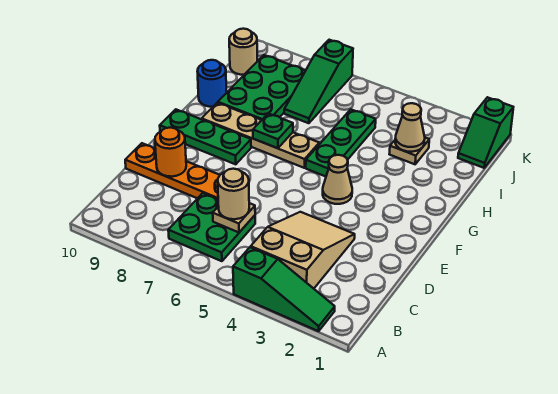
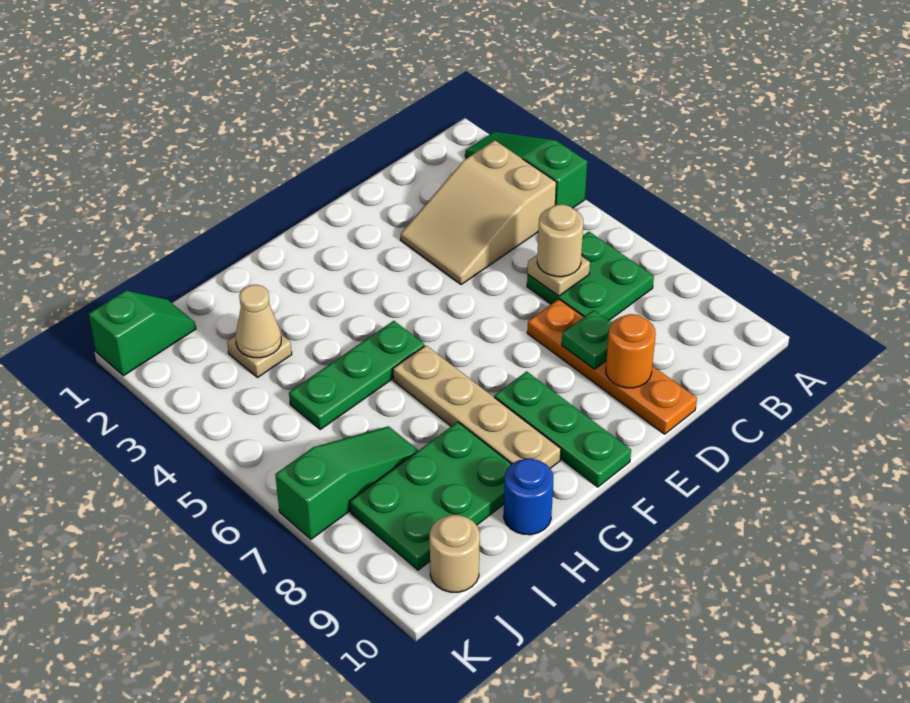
tan 1x1 cone [323,155,352,204] -> none
green 1x1 plate [253,113,293,148] -> green 1x1 plate moved to [562,310,612,369]

